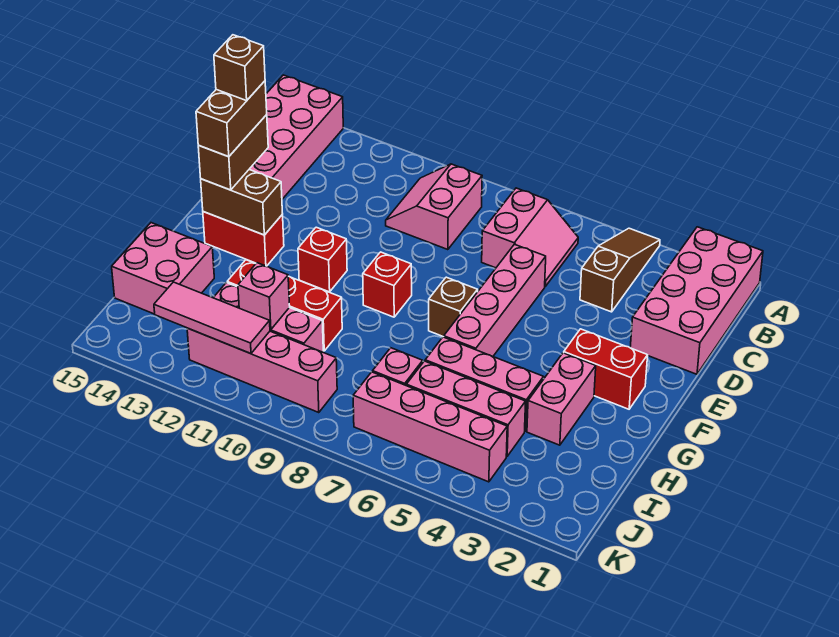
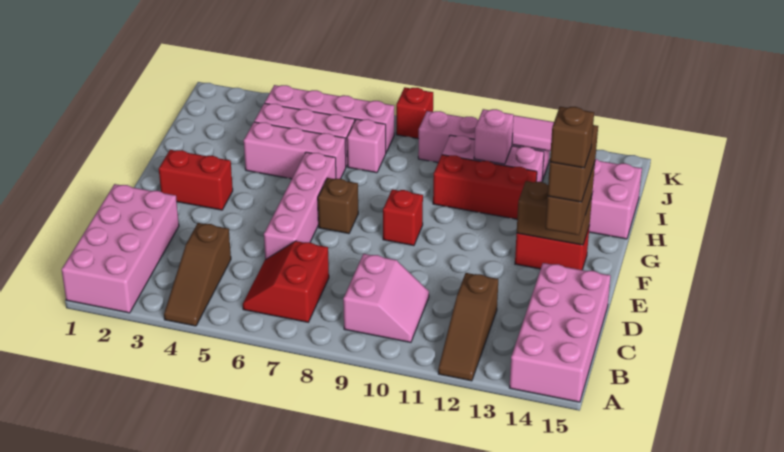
none -> brown 1x3 slope [438,273,498,381]
pink 2x2 slope [482,188,578,286] -> red 2x2 slope [243,241,329,322]
red 1x1 brick [298,227,347,292] -> red 1x1 brick moved to [396,87,433,139]
pink 1x2 brick [527,353,596,445] -> none

